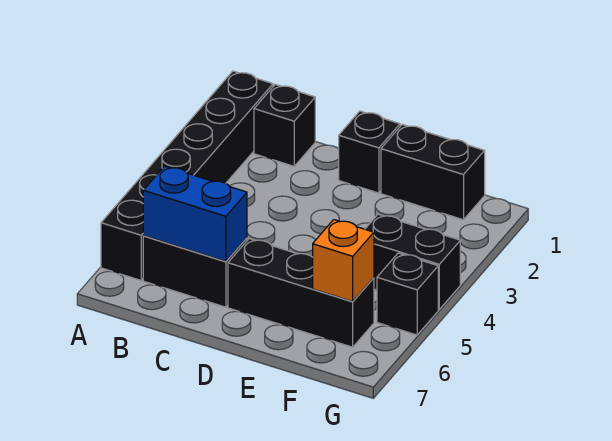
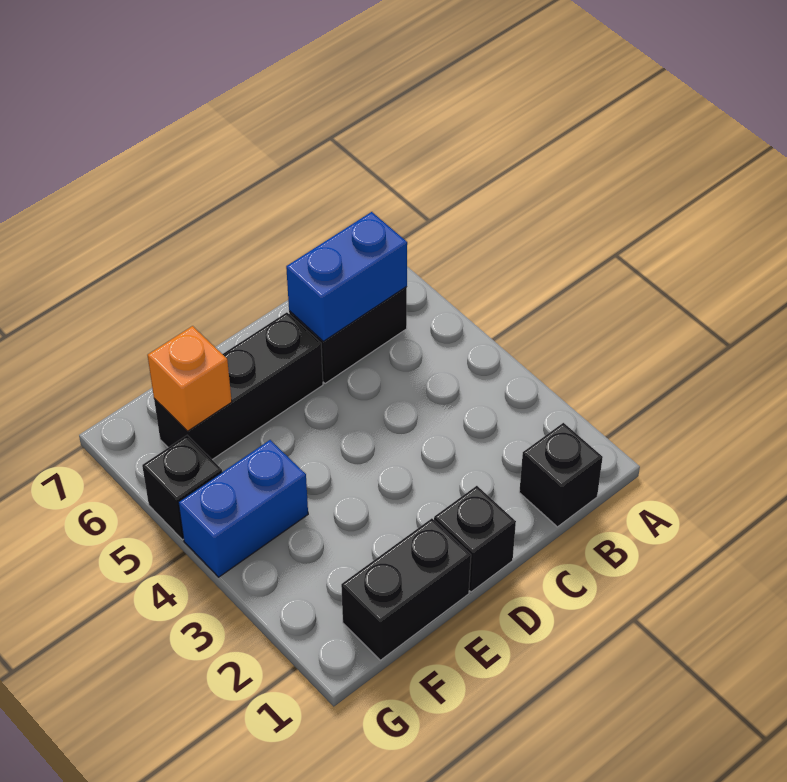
black 1x6 brick [101,71,273,280] -> none
black 1x2 brick [365,214,460,309] -> blue 1x2 brick [178,440,308,577]

